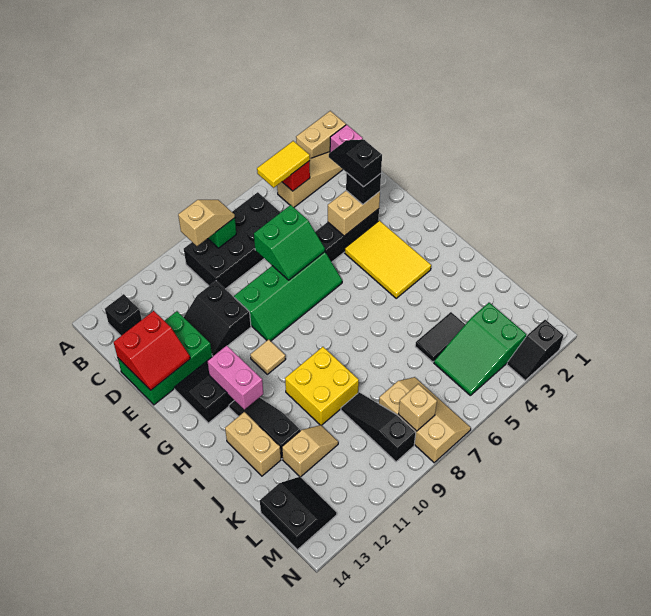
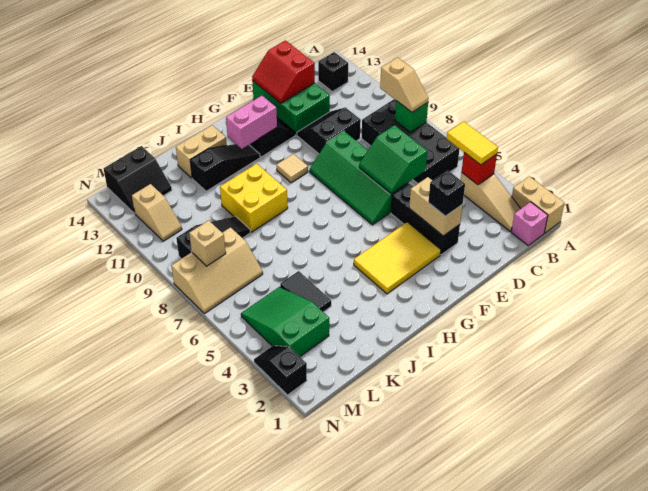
black 1x2 slope [329,140,382,187] -> none
tan 1x2 slope [282,425,338,477] -> tan 1x2 slope moved to [132,184,182,241]

